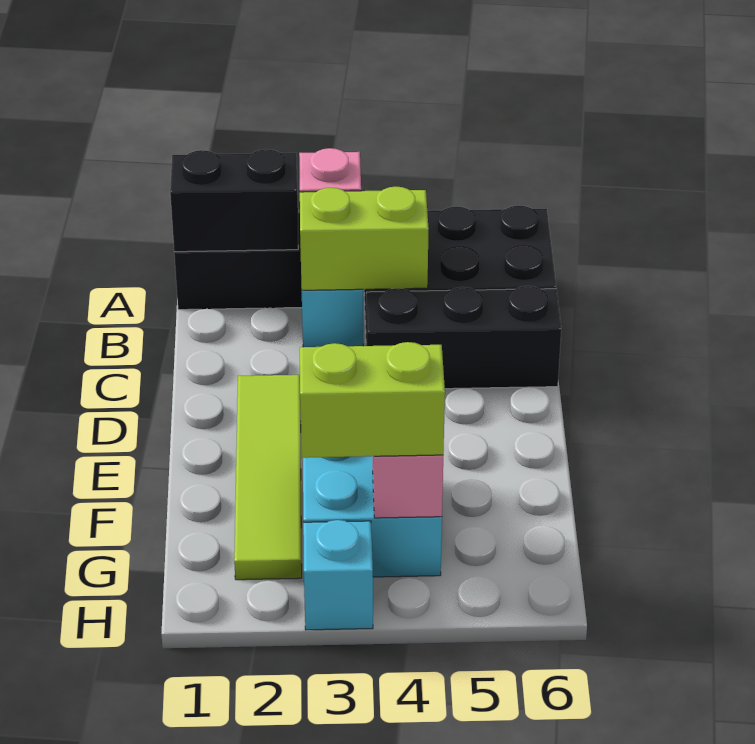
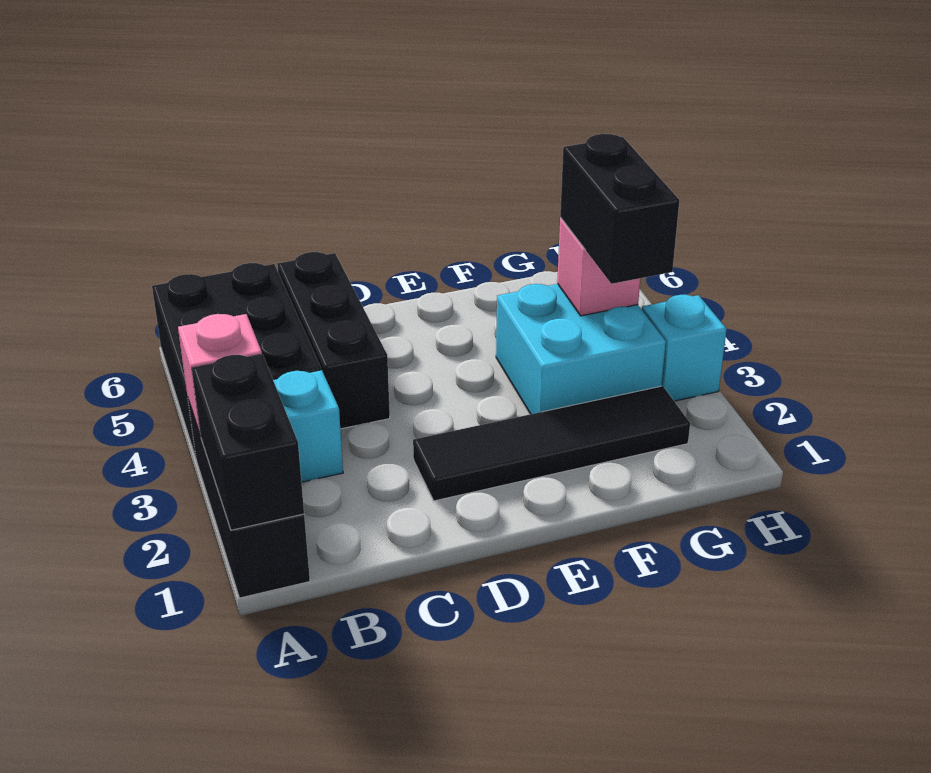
lime 1x2 brick [300,186,429,290] -> none
lime 1x4 tile [234,375,302,580] -> black 1x4 tile [413,386,690,501]
lime 1x2 brick [300,342,445,458] -> black 1x2 brick [560,134,679,284]

